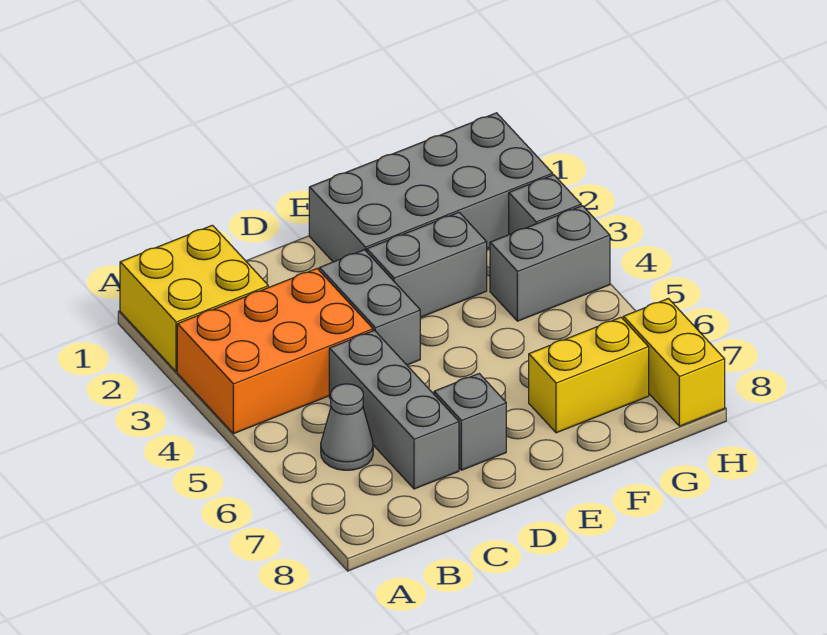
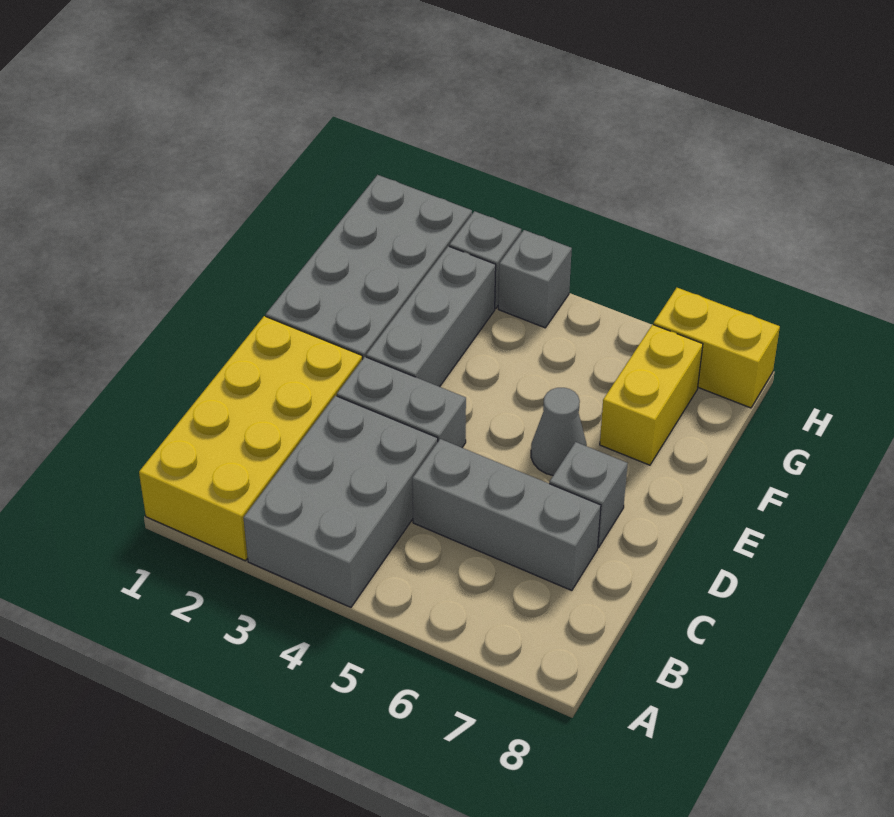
yellow 2x2 brick [120,225,268,372] -> yellow 2x4 brick [139,316,362,561]
orange 2x3 brick [177,269,373,434] -> grey 2x3 brick [244,396,438,607]
grey 1x1 cone [321,384,373,470] -> grey 1x1 cone moved to [531,388,587,475]
grey 1x2 brick [367,212,487,317] -> grey 1x3 brick [366,246,496,387]
grey 1x2 brick [490,206,610,321] -> grey 1x1 brick [498,230,572,328]

